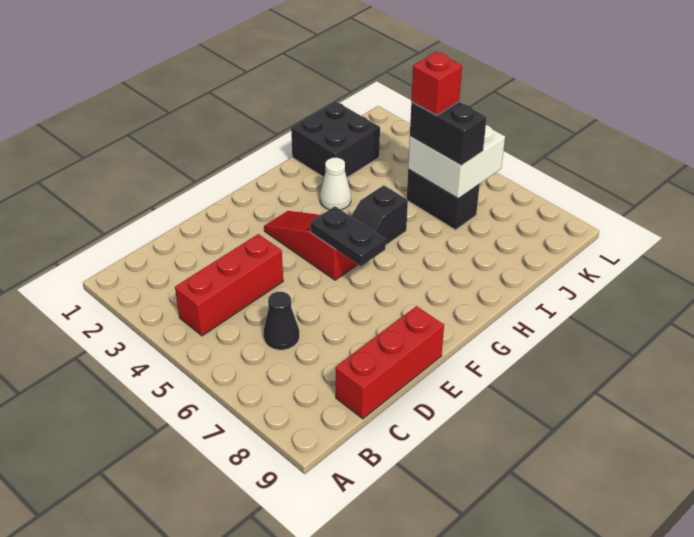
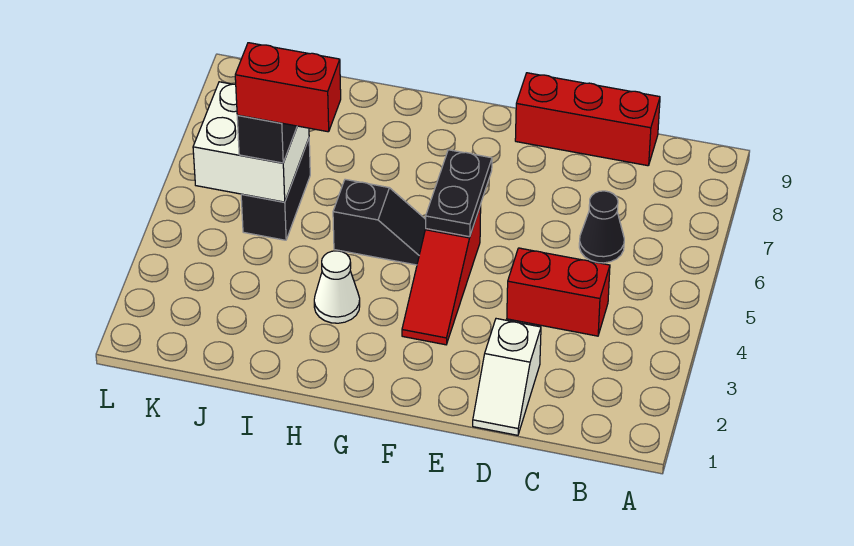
red 1x3 brick [175,234,283,336] -> red 1x2 brick [507,248,610,336]
none -> white 1x2 slope [473,319,541,435]
black 2x2 brick [291,101,380,177] -> none
red 1x1 brick [411,52,462,115] -> red 1x2 brick [235,43,341,132]

